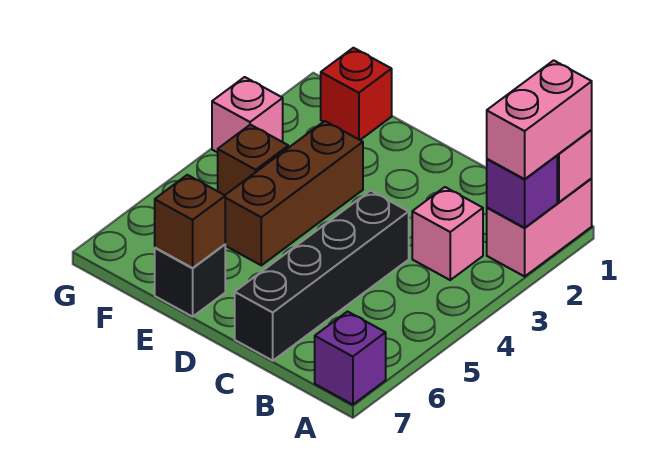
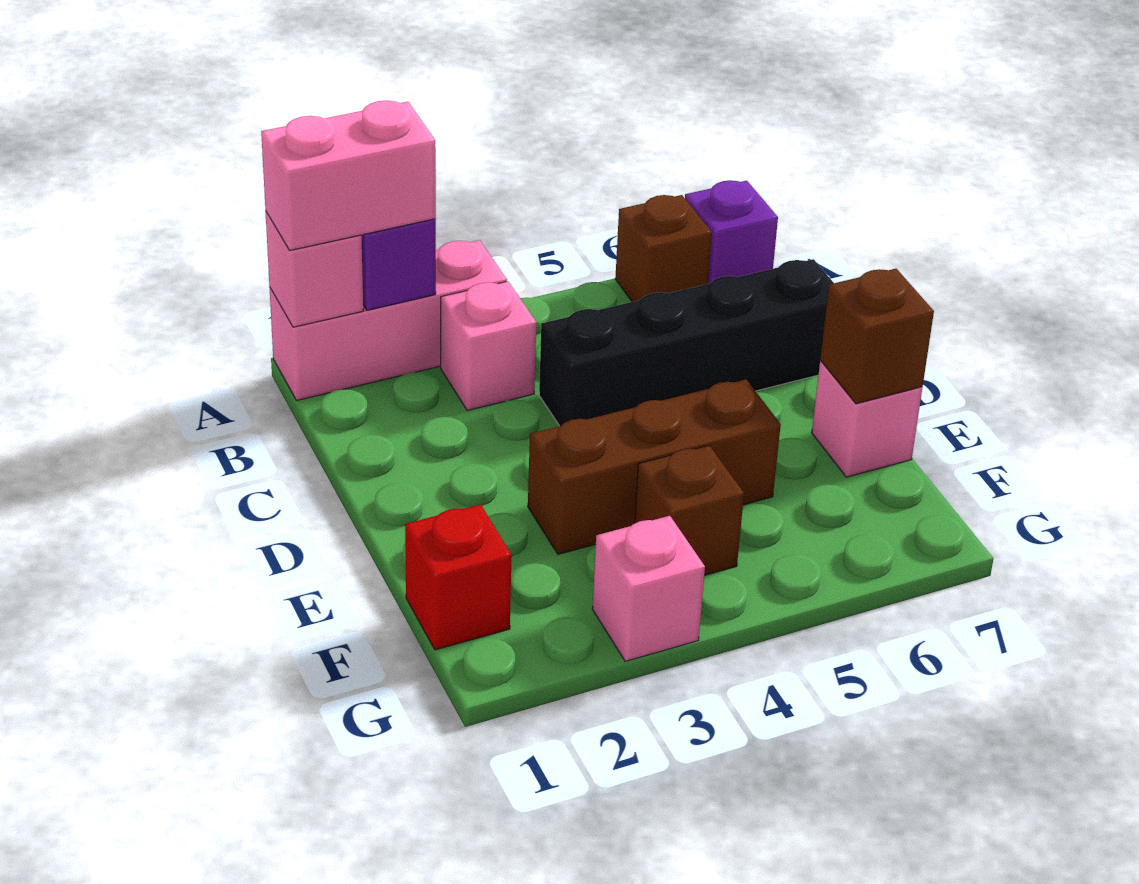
pink 1x2 brick [487,179,592,276] -> pink 1x3 brick [270,240,507,400]
none -> brown 1x1 brick [615,195,712,302]
black 1x1 brick [155,245,225,317] -> pink 1x1 brick [812,361,922,477]

